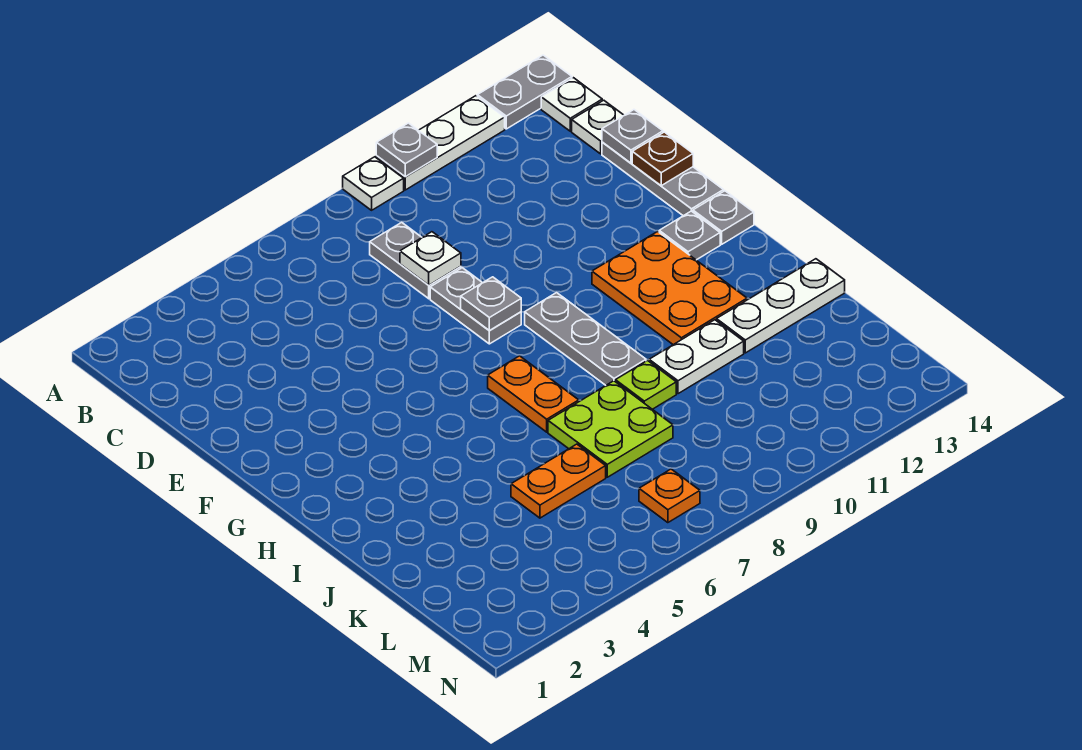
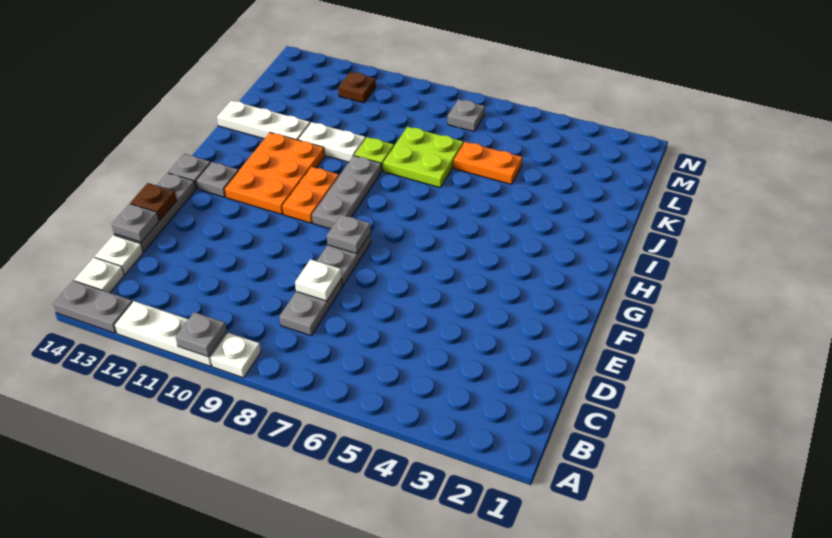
orange 1x2 plate [488,356,579,432] -> orange 1x2 plate moved to [282,167,339,223]
orange 1x1 plate [639,469,700,523] -> grey 1x1 plate [448,99,485,132]
none -> brown 1x1 plate [338,72,376,103]

